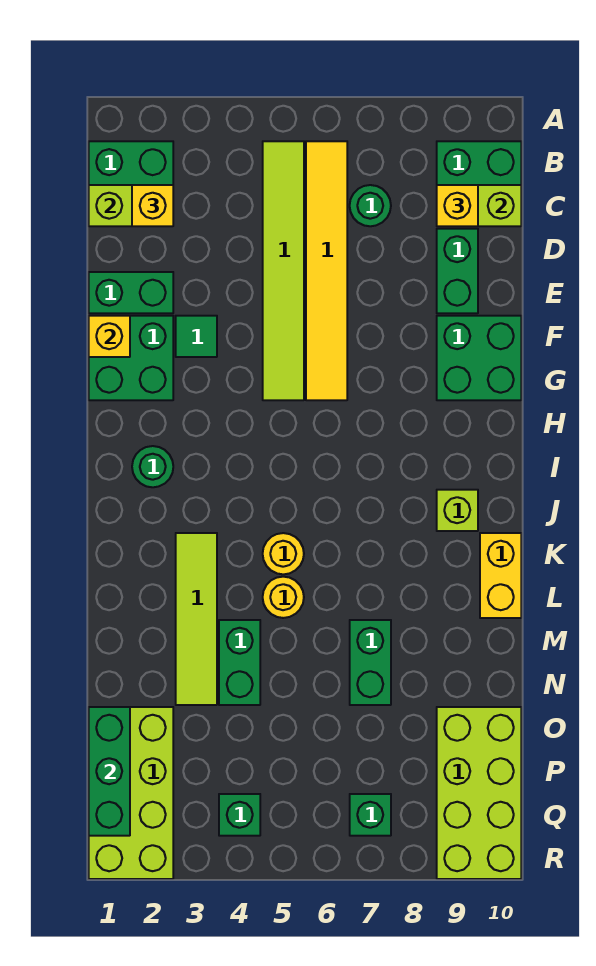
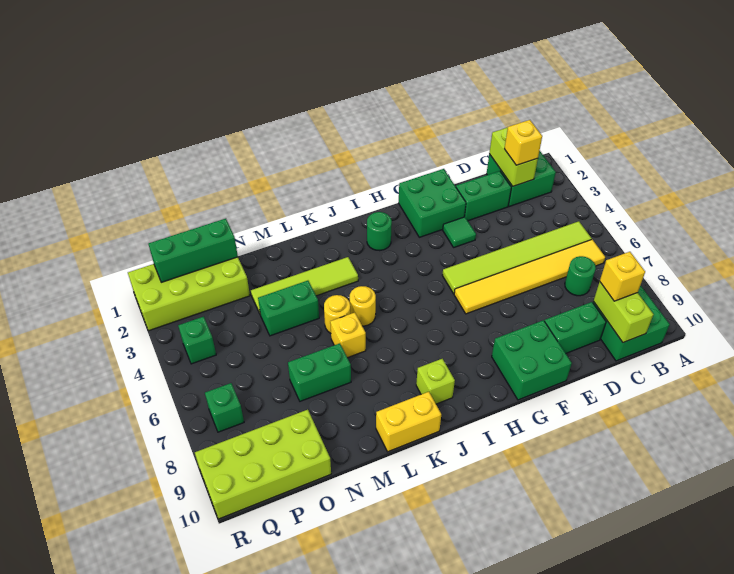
green 1x2 brick [89,272,173,313] -> green 1x2 brick turned to [456,171,511,221]
yellow 1x1 brick [89,316,130,357] -> yellow 1x1 brick moved to [330,313,366,358]

